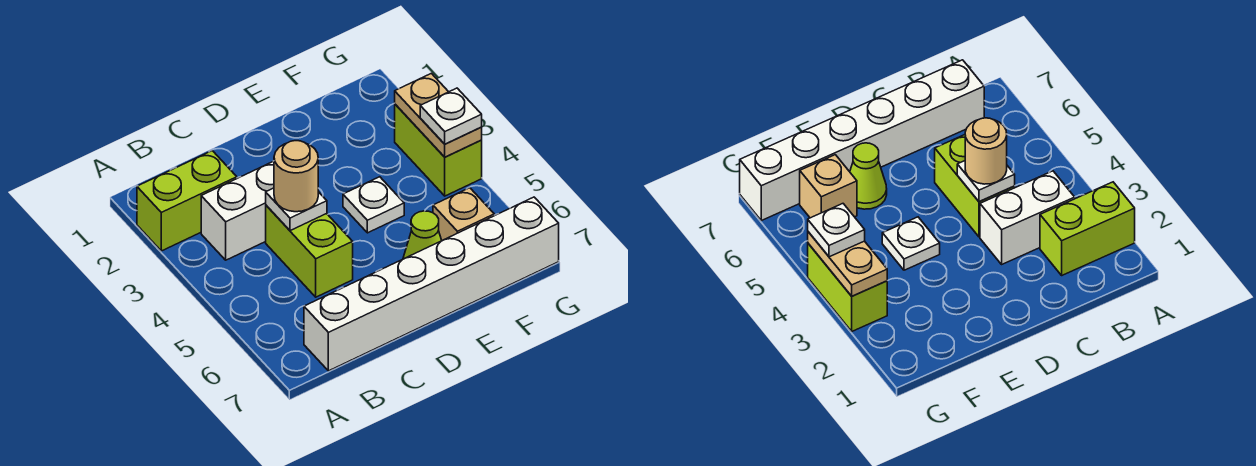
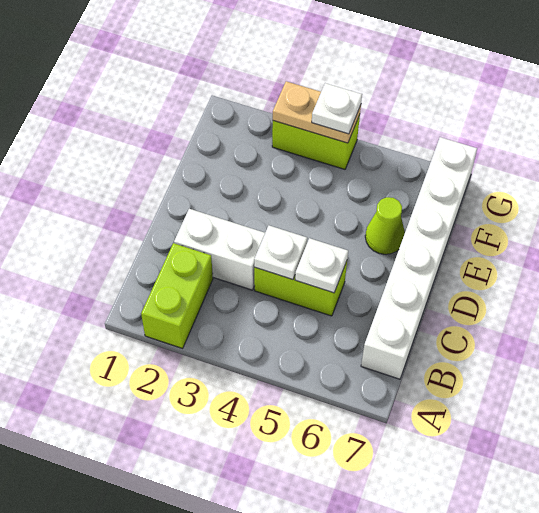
white 1x2 brick [201,161,274,260] -> white 1x2 brick turned to [174,209,265,290]
tan 1x1 round brick [274,141,318,212] -> none
white 1x1 plate [343,177,404,233] -> white 1x1 plate moved to [295,238,348,293]
tan 1x1 brick [433,188,494,241] -> none

